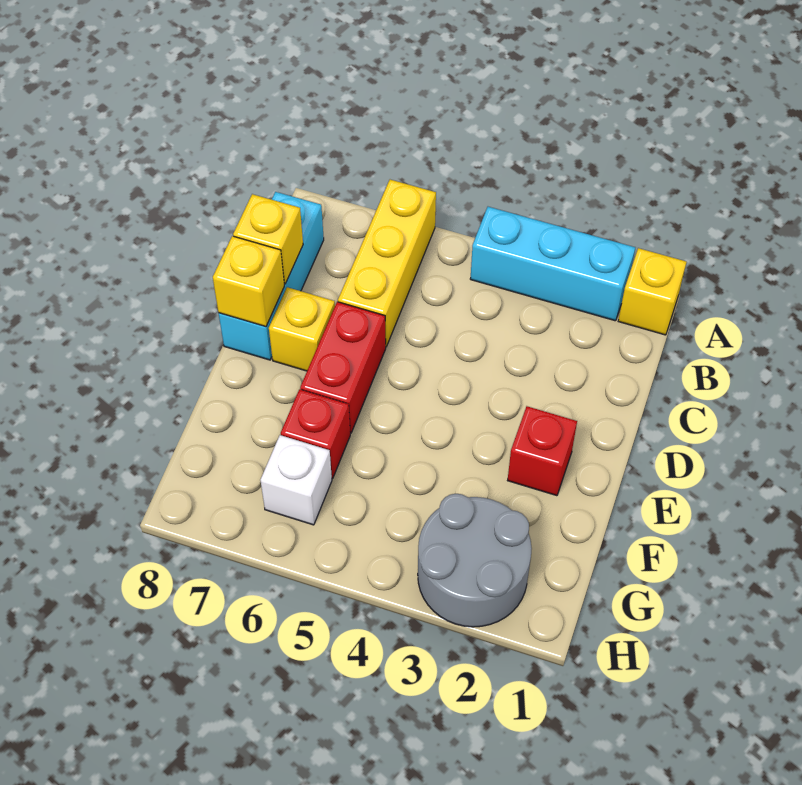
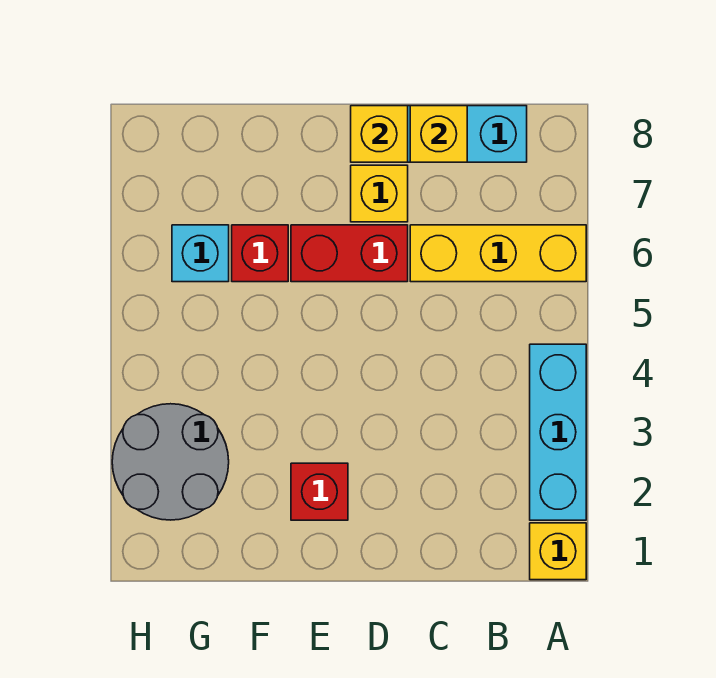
white 1x1 brick [260,435,332,525] -> cyan 1x1 brick [172,225,229,282]

